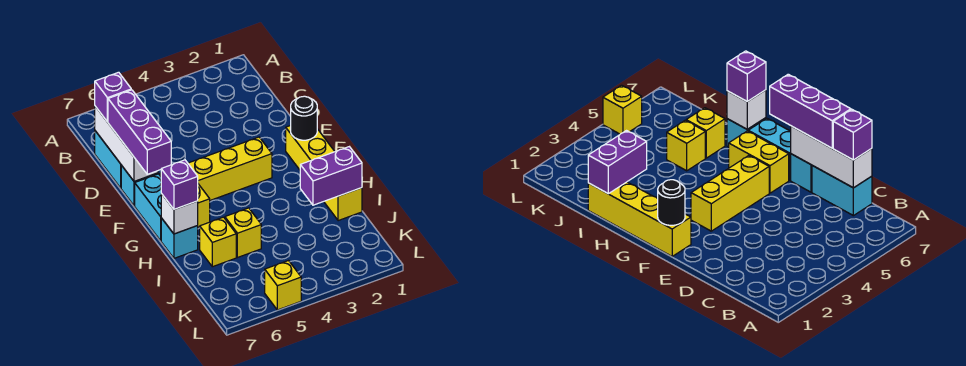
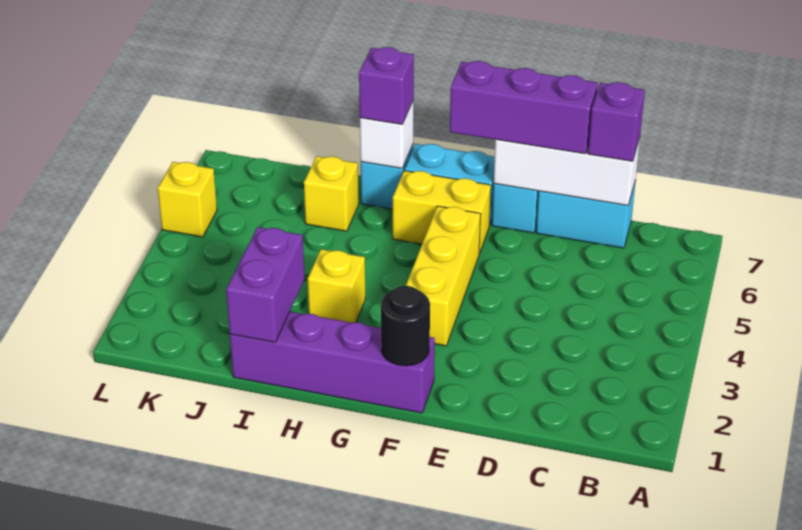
yellow 1x4 brick [286,125,362,221] -> purple 1x4 brick [230,311,435,413]
yellow 1x1 brick [225,208,261,258] -> yellow 1x1 brick moved to [308,249,365,323]

